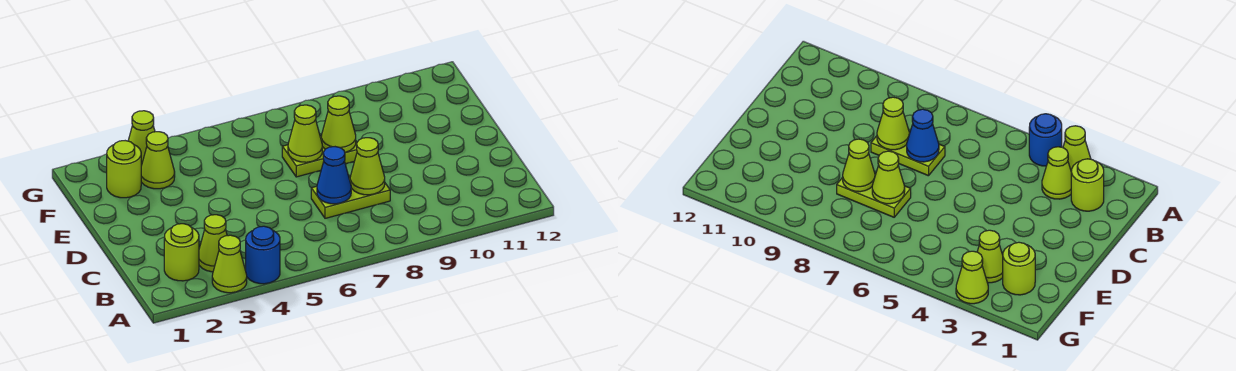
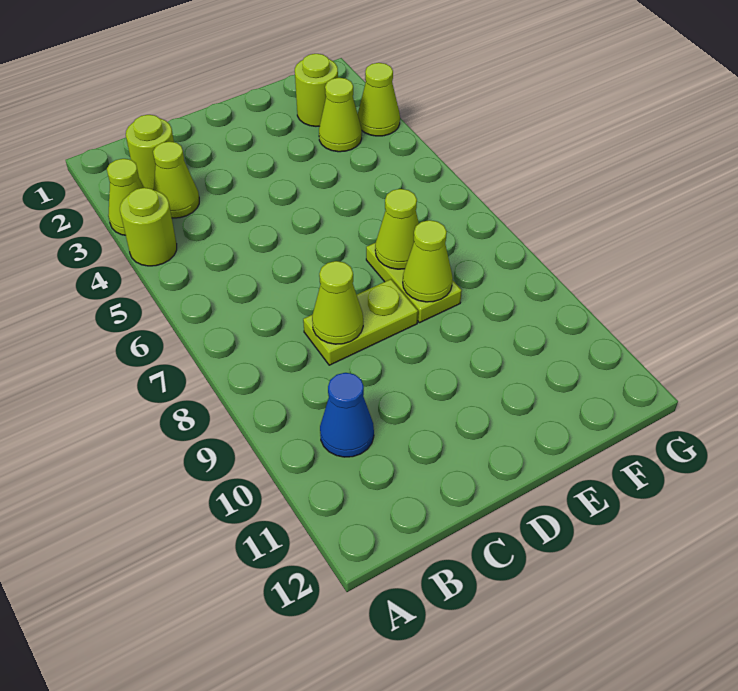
blue 1x1 round brick [246,226,280,284] -> lime 1x1 round brick [120,188,177,266]
lime 1x2 plate [311,178,390,218] -> lime 1x2 plate turned to [303,279,418,365]
blue 1x1 cone [317,147,351,204] -> blue 1x1 cone moved to [320,373,374,457]

